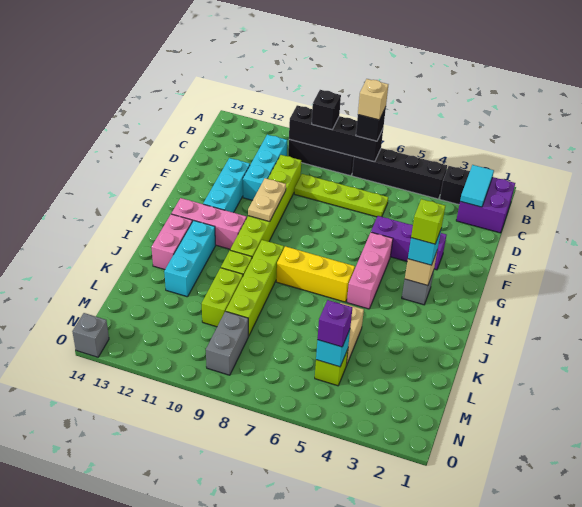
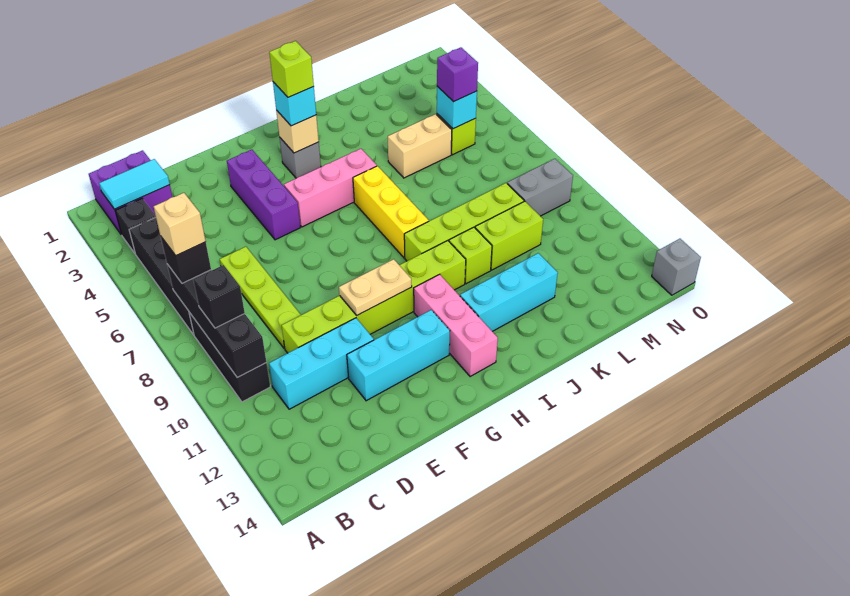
pink 1x2 brick [152,214,192,270] -> none

